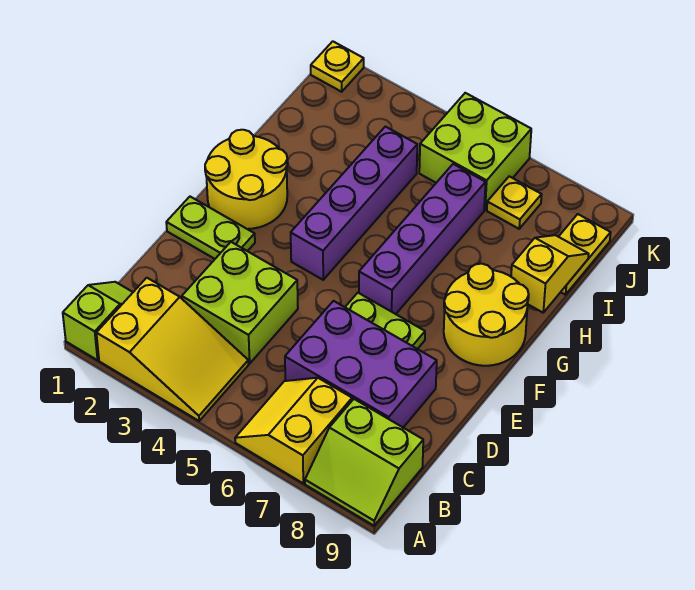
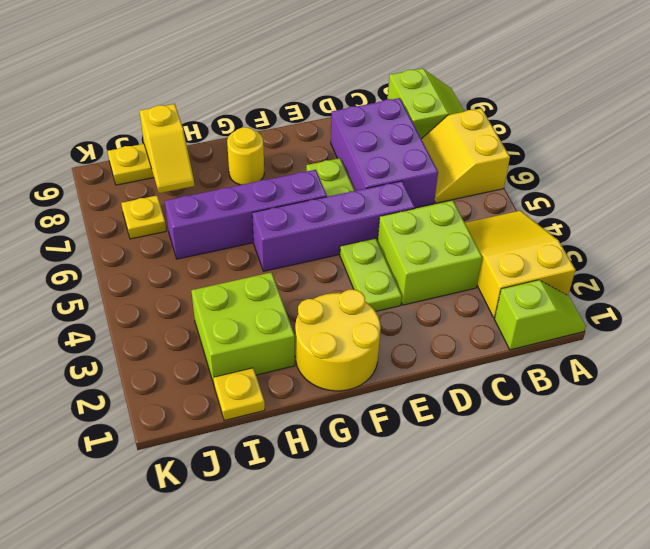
lime 1x2 slope [63,282,133,360] -> lime 1x2 slope turned to [495,280,586,350]
yellow 2x2 slope [235,378,352,483] -> yellow 2x2 slope turned to [421,108,510,203]
lime 1x2 plate [166,197,255,259] -> lime 1x2 plate moved to [340,238,402,312]
purple 1x4 brick [291,127,417,280] -> purple 1x4 brick moved to [252,181,415,271]
yellow 2x2 round brick [444,264,529,366] -> yellow 1x1 round brick [227,127,264,185]
yellow 1x2 slope [511,235,589,313] -> yellow 1x2 slope turned to [140,104,195,193]
lime 2x2 brick [419,93,531,210] -> lime 2x2 brick moved to [191,272,295,384]
yellow 1x1 plate [311,41,364,92] -> yellow 1x1 plate moved to [213,368,265,420]

